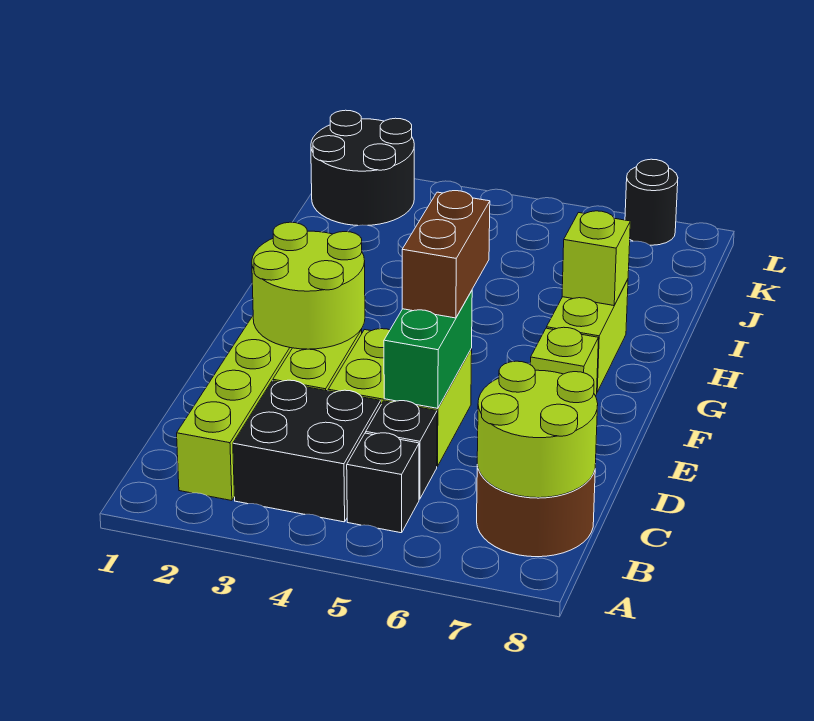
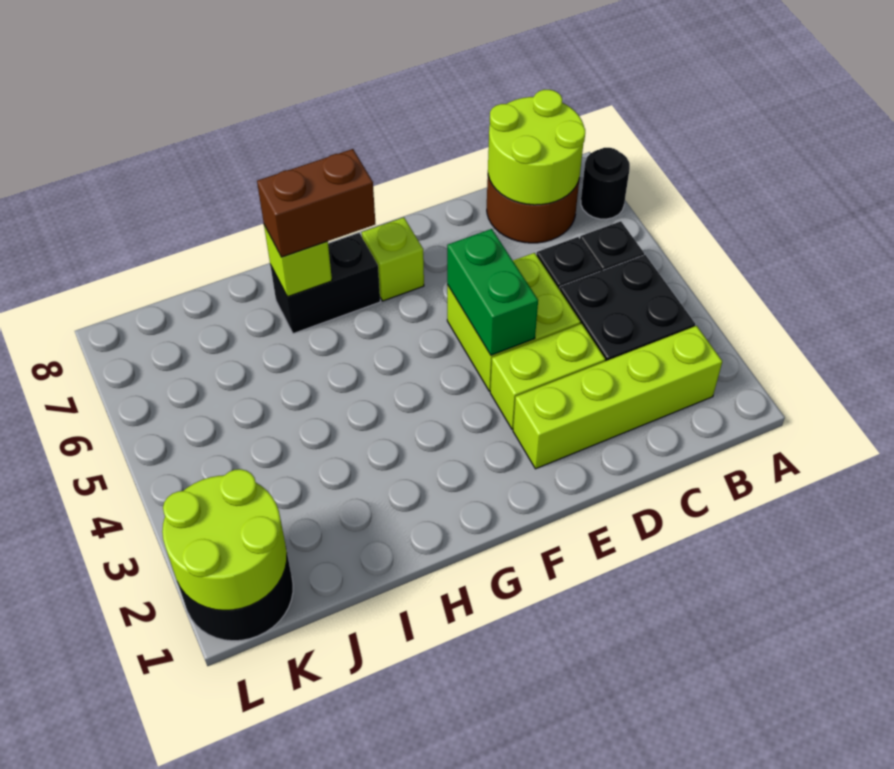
green 1x2 brick [384,291,472,408] -> green 1x2 brick turned to [447,229,538,355]
lime 2x2 round brick [252,222,365,349] -> lime 2x2 round brick moved to [162,469,287,610]
brown 1x2 brick [402,191,490,318] -> brown 1x2 brick moved to [257,149,375,257]
lime 1x2 brick [547,280,628,392] -> black 1x2 brick [270,233,380,334]
black 1x1 round brick [625,159,678,245] -> black 1x1 round brick moved to [581,148,630,219]

